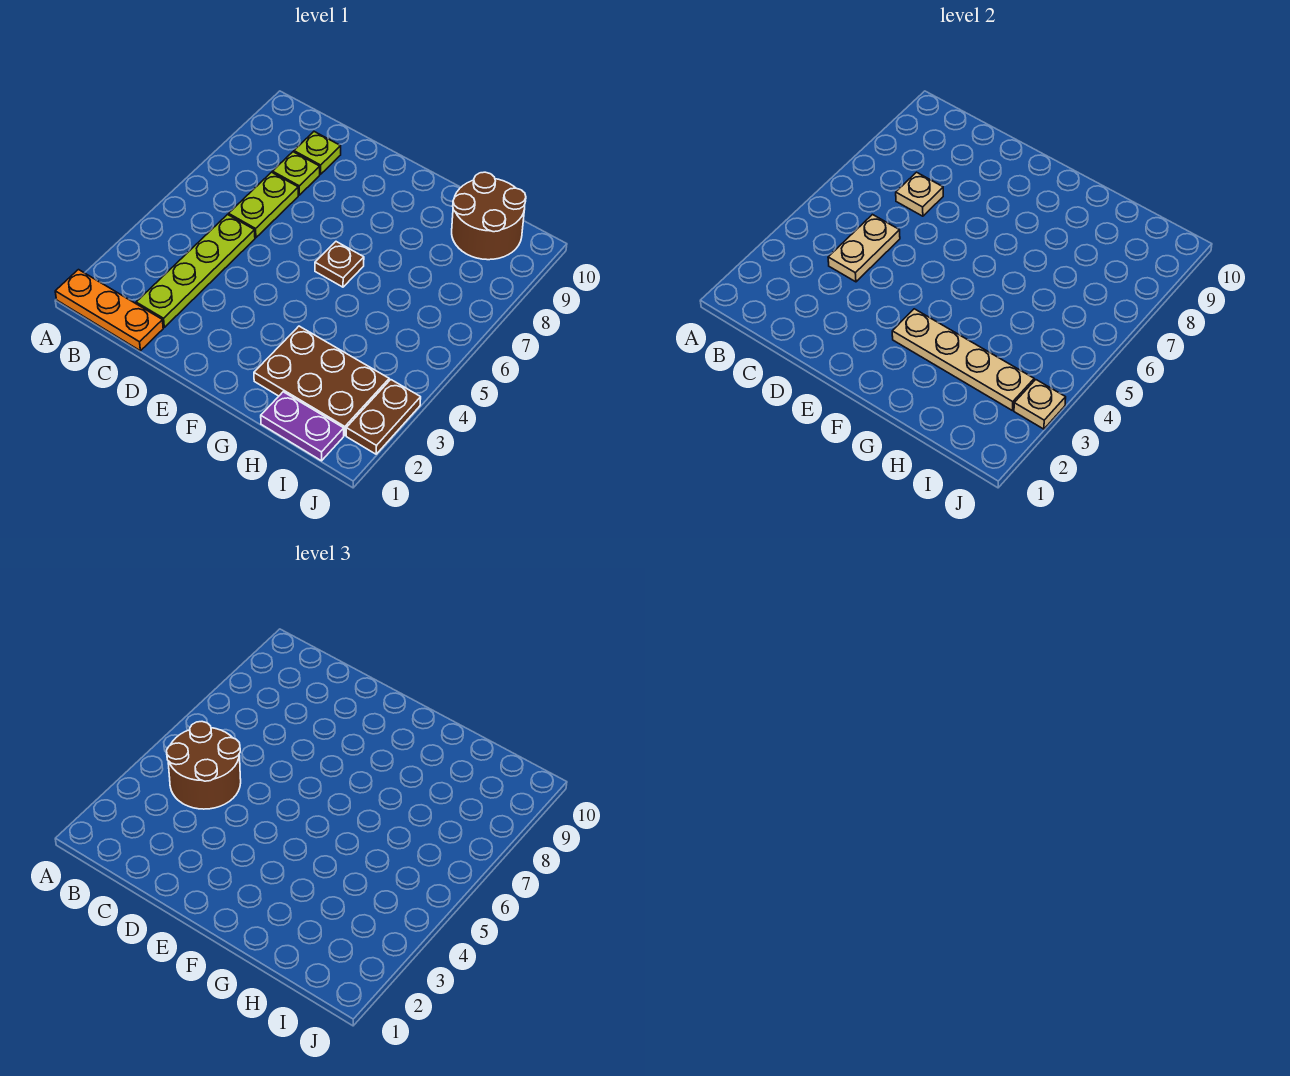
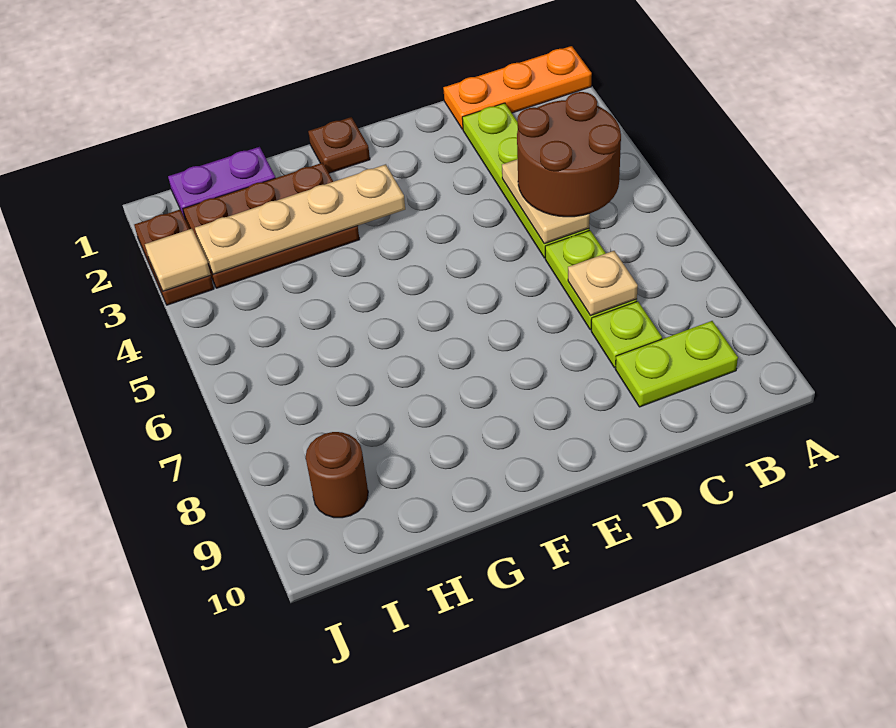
lime 1x1 plate [294,132,341,174] -> lime 1x2 plate [615,321,738,407]
brown 1x1 plate [315,242,364,287] -> brown 1x1 plate moved to [308,117,370,173]
brown 2x2 round brick [452,172,526,260] -> brown 1x1 round brick [306,432,368,518]
tan 1x1 plate [1014,380,1066,429] -> tan 1x1 tile [145,229,211,291]

